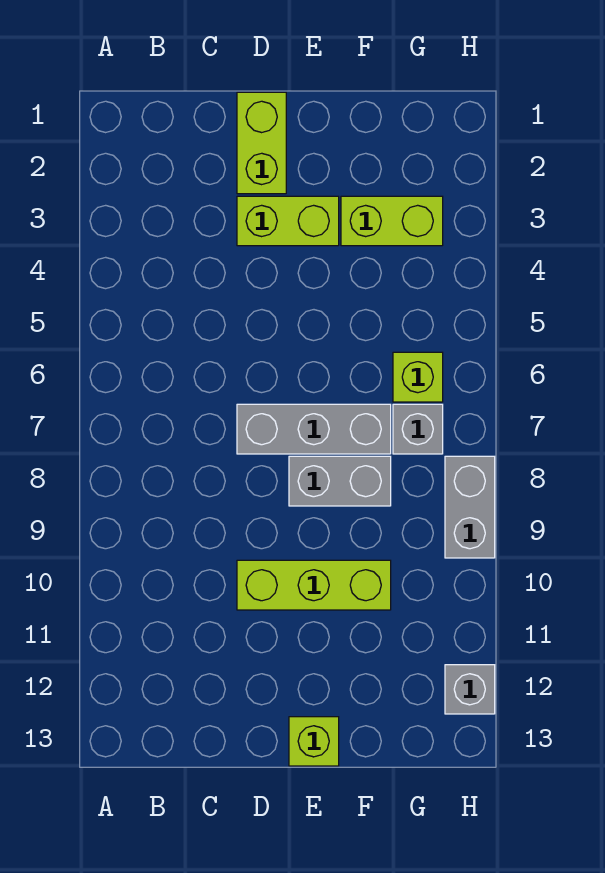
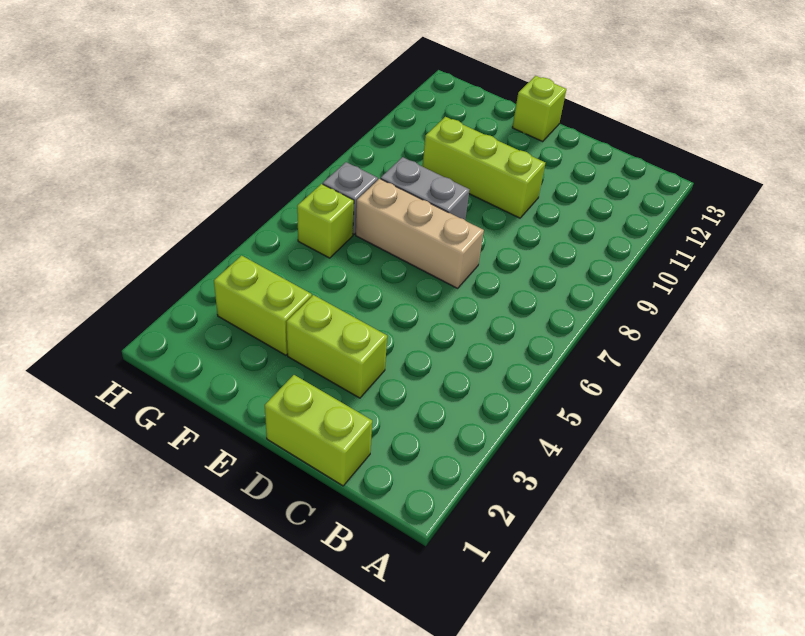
lime 1x2 brick [237,92,286,194] -> lime 1x2 brick turned to [265,375,372,486]
grey 1x3 brick [237,404,391,454] -> tan 1x3 brick [356,179,484,288]
grey 1x2 brick [445,456,495,558] -> none
grey 1x1 brick [445,665,495,714] -> none

